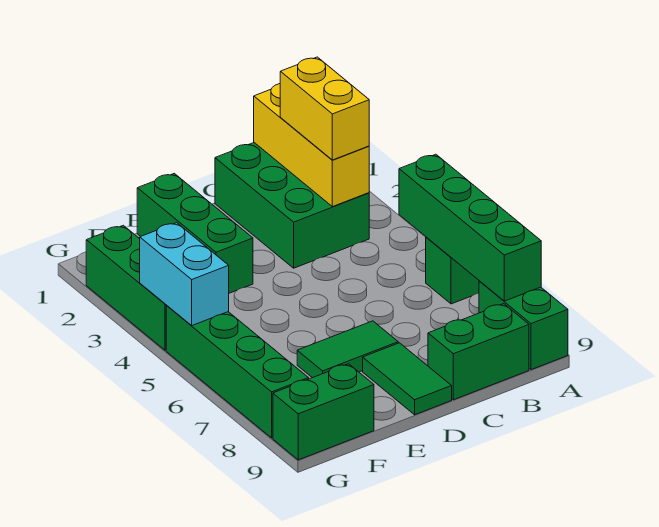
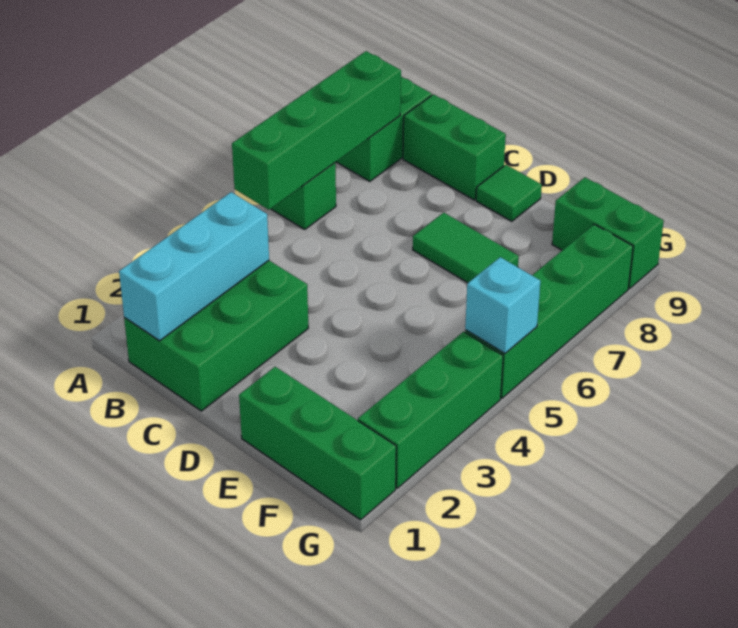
yellow 1x3 brick [254,84,369,207] -> cyan 1x3 brick [119,192,269,341]
yellow 1x2 brick [280,57,369,160] -> none
green 1x2 tile [363,343,452,415] -> green 1x1 tile [476,165,542,221]
green 1x3 brick [137,173,253,293] -> green 1x3 brick turned to [239,367,396,520]
cyan 1x2 brick [140,223,229,325] -> cyan 1x1 brick [465,257,540,354]

